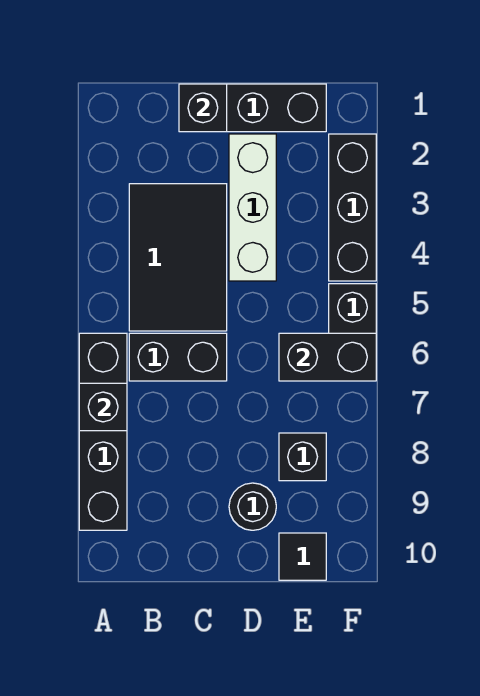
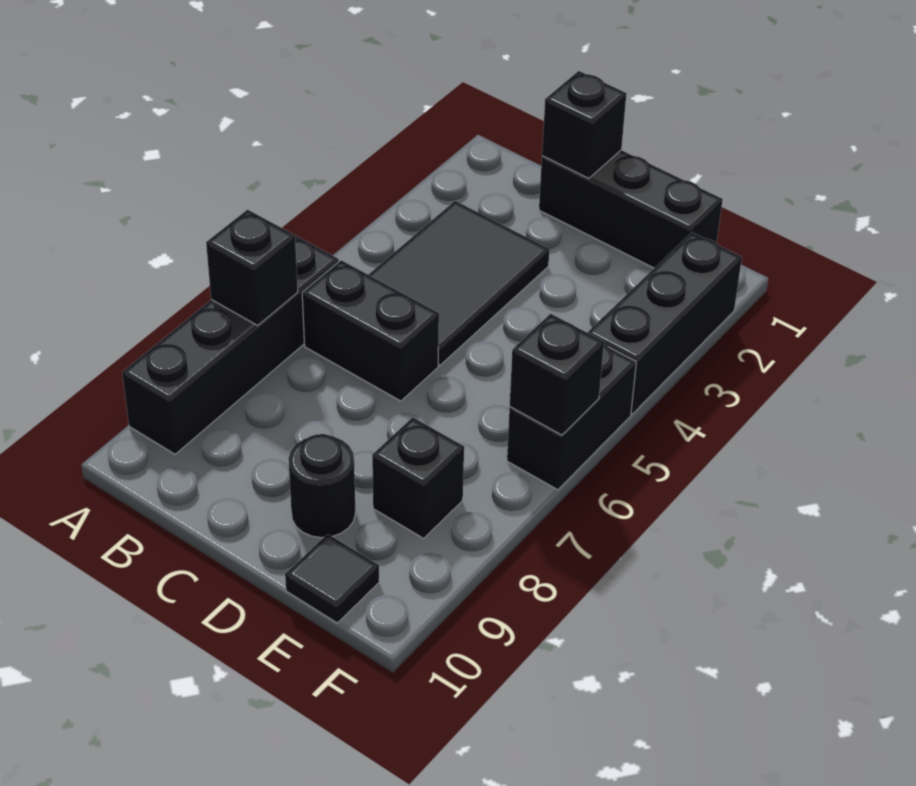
white 1x3 brick [229,134,276,281] -> none
black 1x2 brick [279,333,376,381] -> black 1x1 brick [510,314,604,435]

